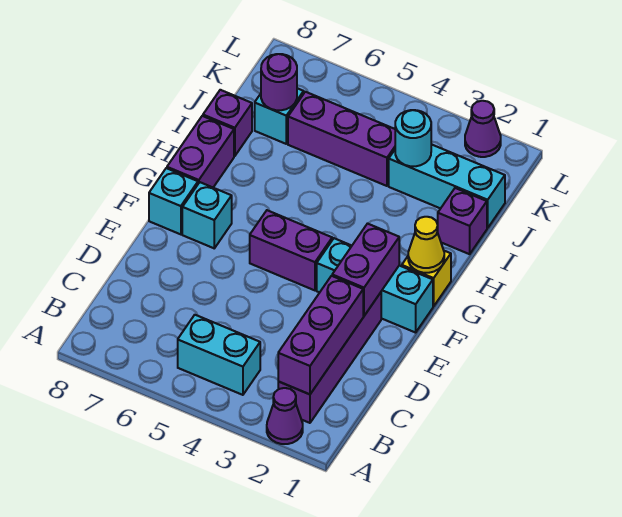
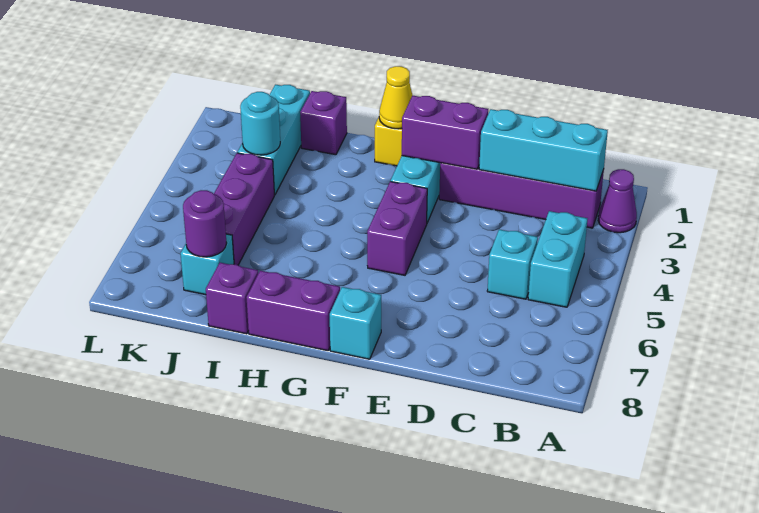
purple 1x3 brick [278,276,363,394] -> cyan 1x3 brick [479,109,608,191]
cyan 1x1 brick [182,182,232,248] -> cyan 1x1 brick moved to [487,229,538,299]
purple 1x1 cone [465,101,501,157] -> none

